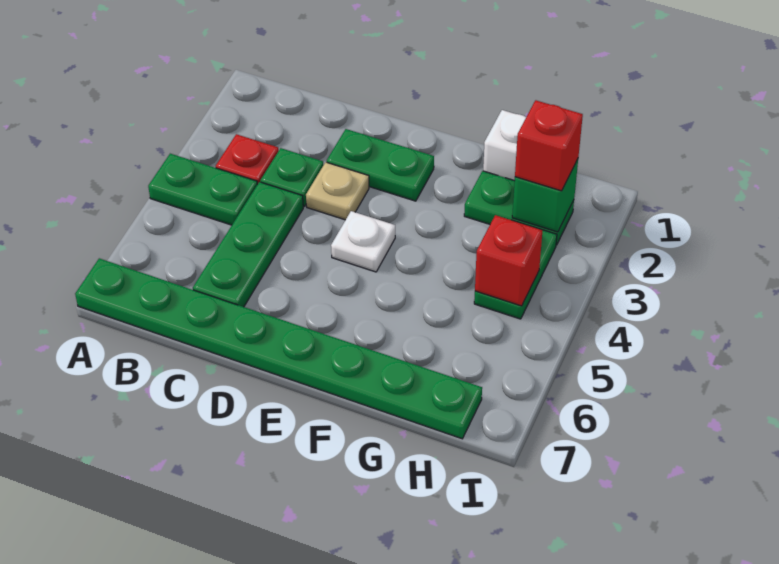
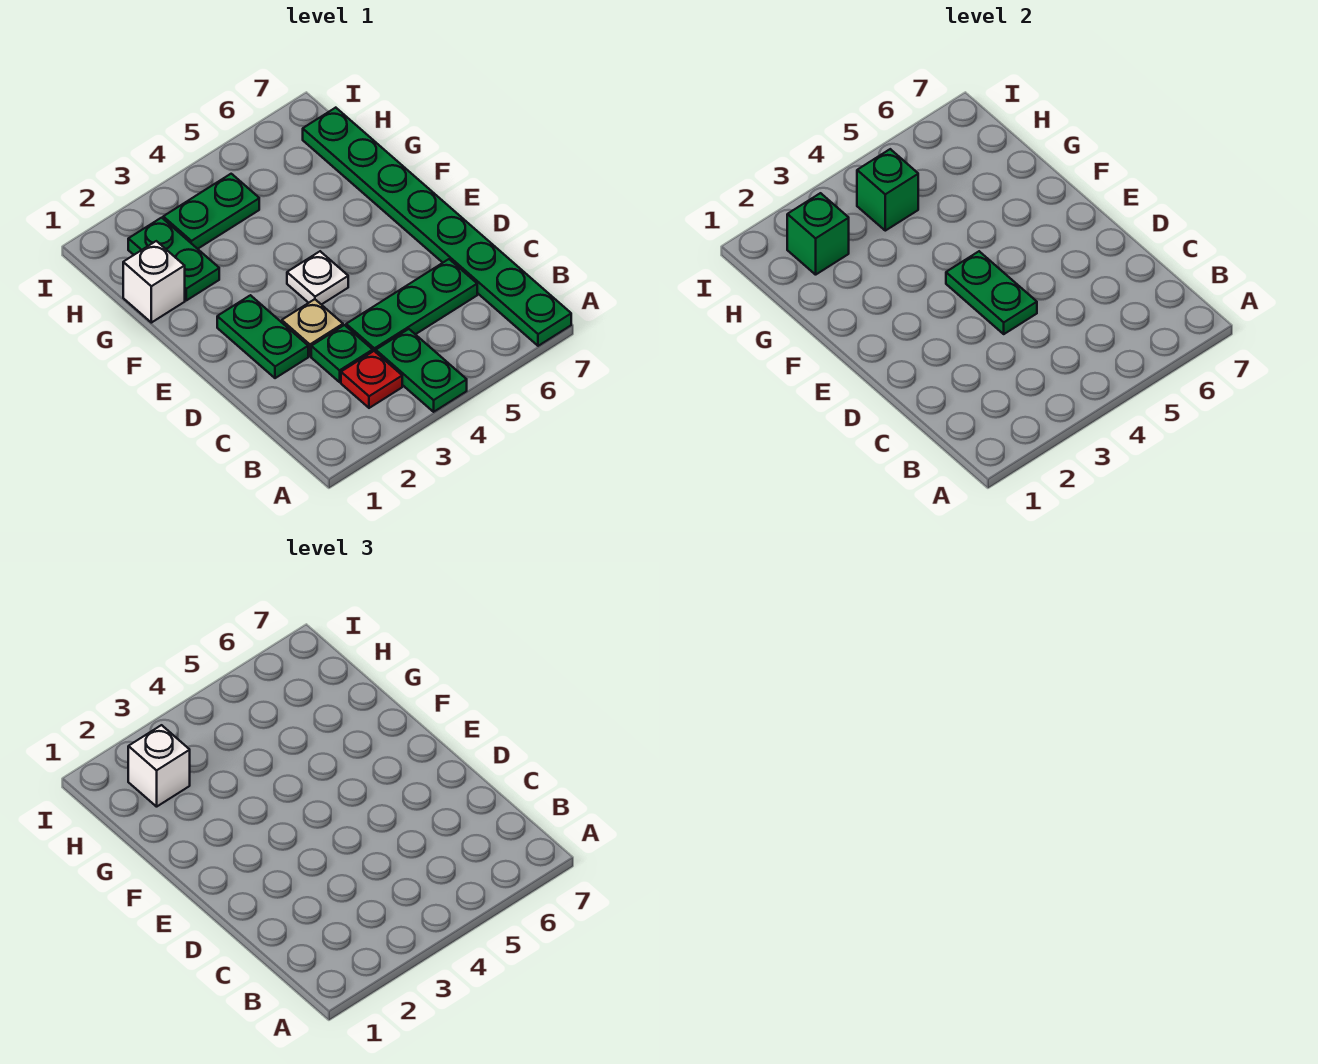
none -> green 1x2 plate [946,251,1037,334]
red 1x1 brick [515,100,583,191] -> white 1x1 brick [128,725,190,807]
red 1x1 brick [475,215,543,306] -> green 1x1 brick [857,149,918,231]

